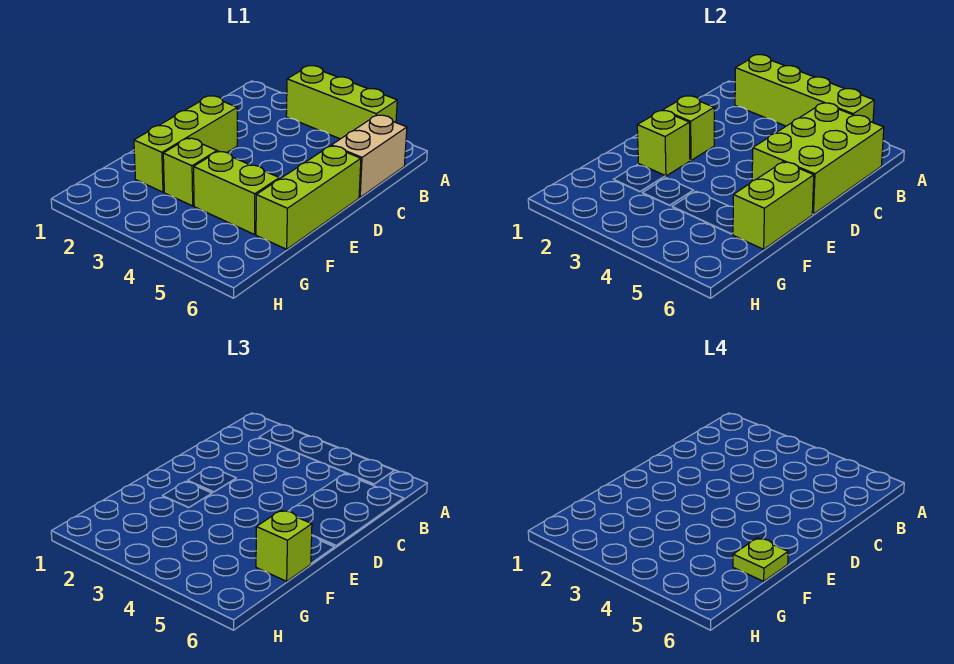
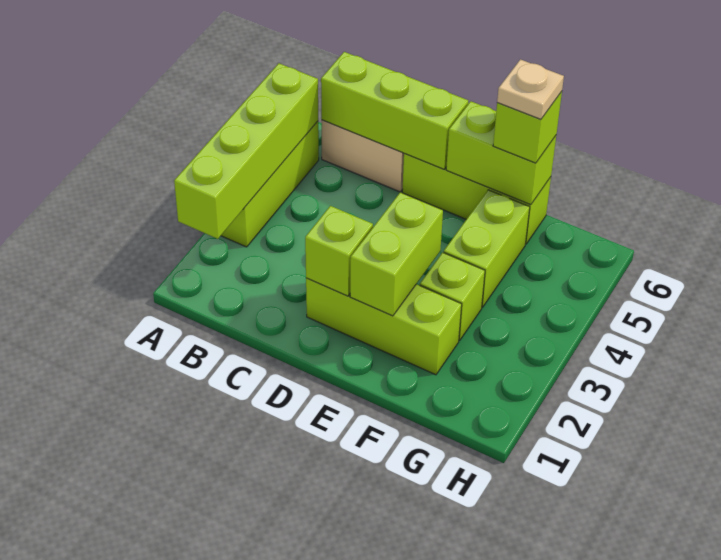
lime 2x3 brick [752,103,884,214] -> lime 1x3 brick [321,52,468,169]
lime 1x1 brick [637,111,690,176] -> lime 1x2 brick [350,192,443,316]
lime 1x1 plate [733,538,788,581] -> tan 1x1 plate [497,59,564,119]

